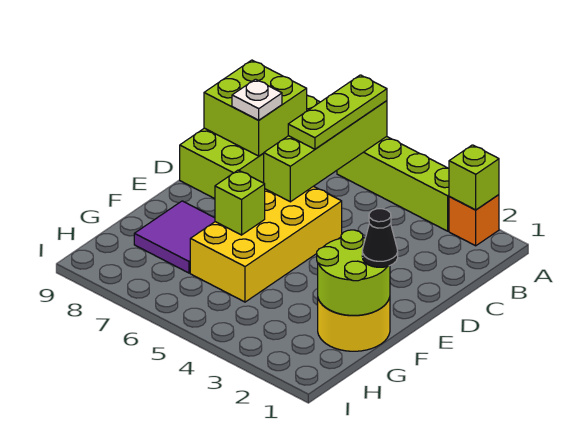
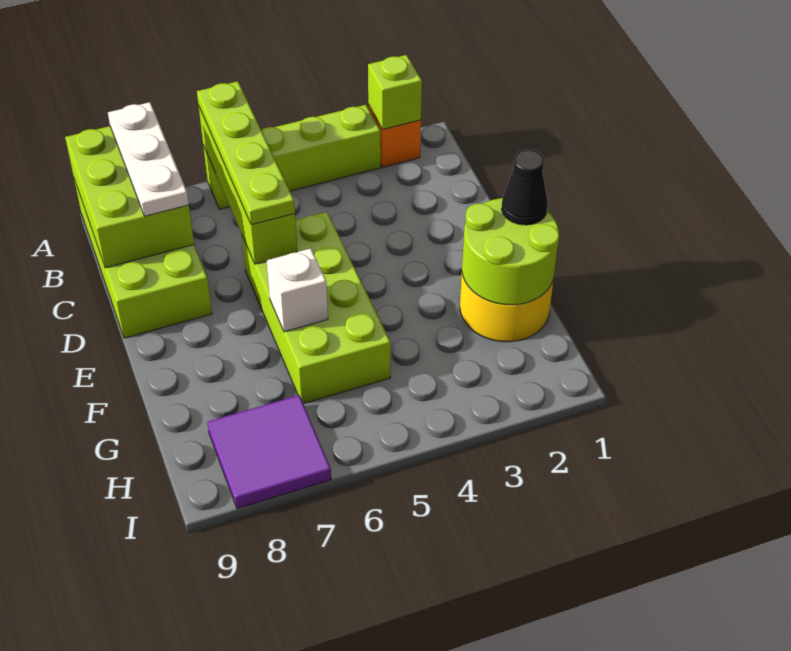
lime 1x3 plate [288,75,387,149] -> lime 1x4 plate [197,81,295,225]
lime 2x2 brick [204,60,307,156] -> lime 2x3 brick [65,126,194,268]
white 1x1 plate [232,79,282,120] -> white 1x3 plate [108,102,189,216]
yellow 2x4 brick [190,186,342,302] -> lime 2x4 brick [242,212,391,404]
lime 1x1 brick [215,170,265,235] -> white 1x1 brick [267,248,328,332]
purple 2x2 tile [134,201,215,273] -> purple 2x2 tile moved to [207,395,331,509]

